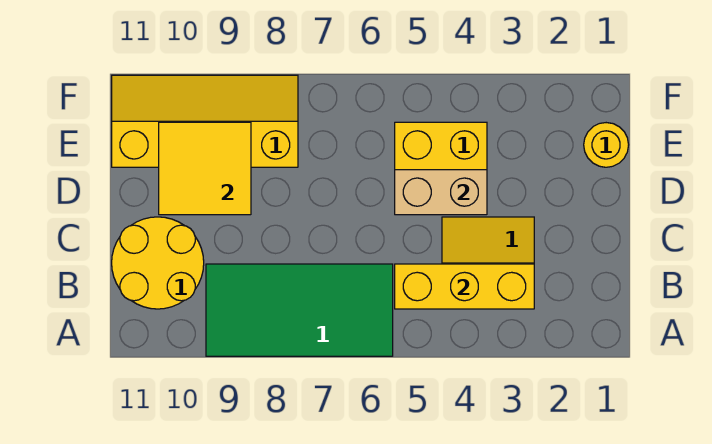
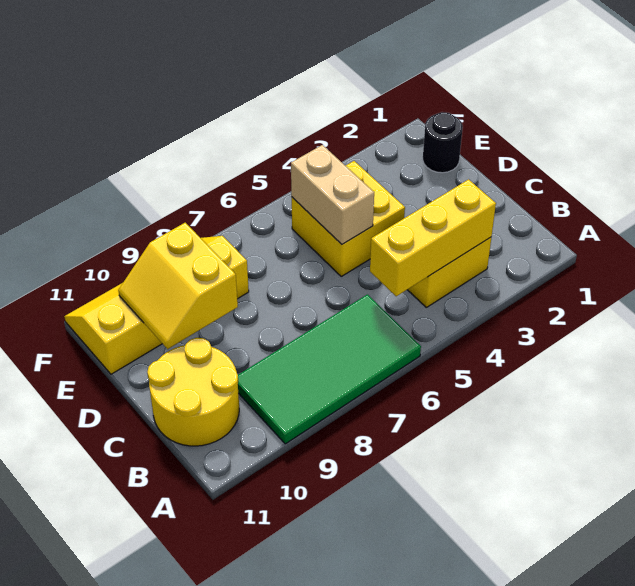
tan 1x2 brick [395,170,487,215] -> tan 1x2 brick turned to [291,145,374,244]
yellow 2x2 tile [159,122,251,215] -> yellow 2x2 slope [118,223,238,349]
yellow 1x1 round brick [584,123,629,167] -> black 1x1 round brick [423,112,463,173]

